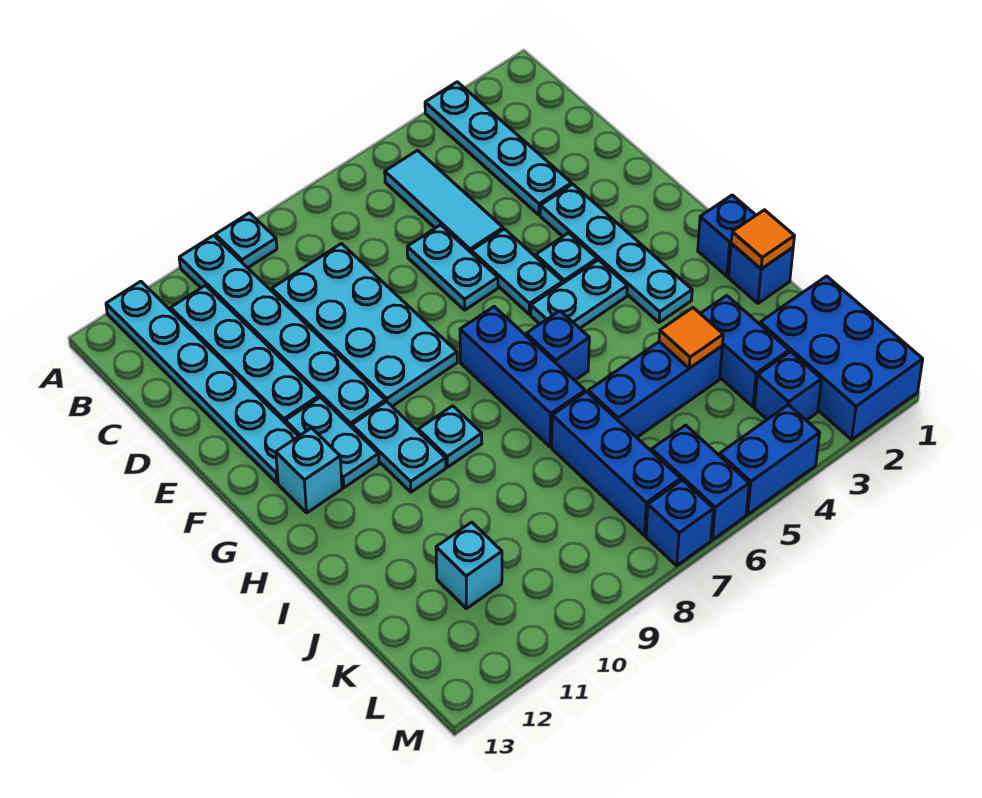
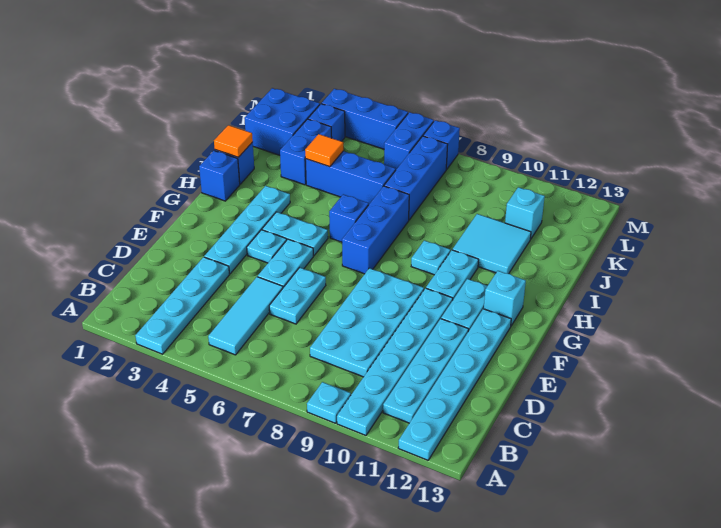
none -> cyan 2x2 tile [452,214,531,274]
blue 2x3 brick [760,276,923,440] -> blue 2x2 brick [244,88,320,155]
blue 1x2 brick [720,405,820,514] -> blue 1x3 brick [322,89,408,149]

